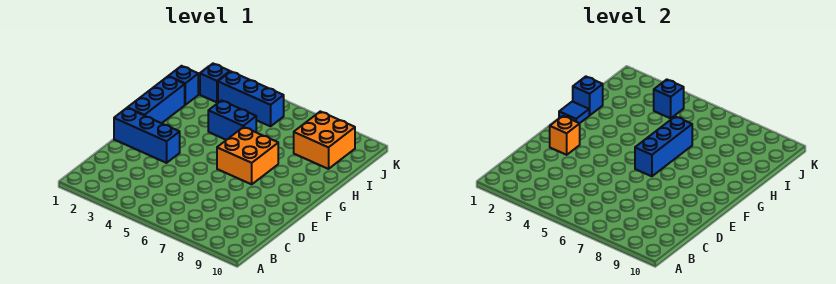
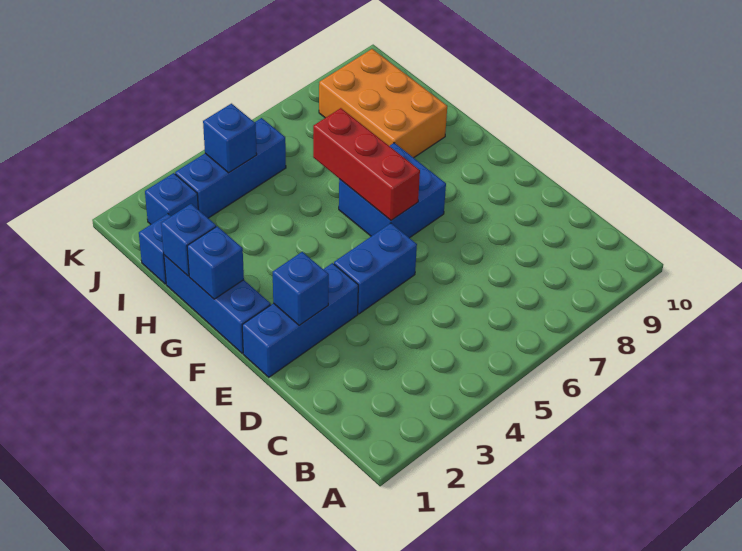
orange 1x1 brick [550,116,580,155] -> blue 1x1 brick [273,252,329,326]
orange 2x2 brick [217,127,278,184] -> blue 2x2 brick [339,143,446,238]
blue 1x3 brick [635,116,692,176] -> red 1x3 brick [313,108,420,220]
blue 1x1 tile [559,101,589,123] -> blue 1x1 brick [187,226,244,299]
blue 1x2 brick [208,101,256,140] -> blue 1x2 brick moved to [334,223,417,314]
orange 2x2 brick [294,111,355,169] -> orange 2x3 brick [319,49,447,158]

